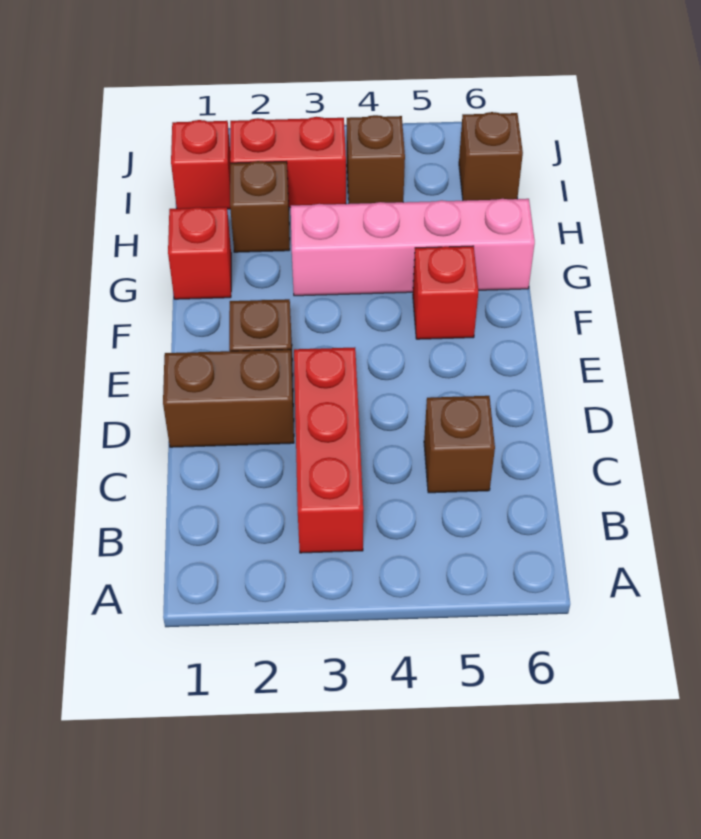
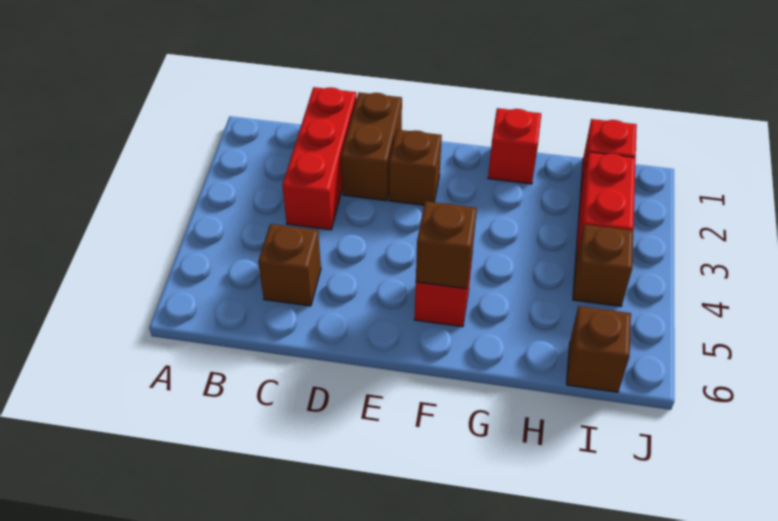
red 1x3 brick [294,347,363,553] -> red 1x3 brick turned to [282,87,357,230]
pink 1x4 brick [291,199,535,296] -> none
brown 1x1 brick [230,161,290,252] -> brown 1x1 brick moved to [416,201,477,289]

